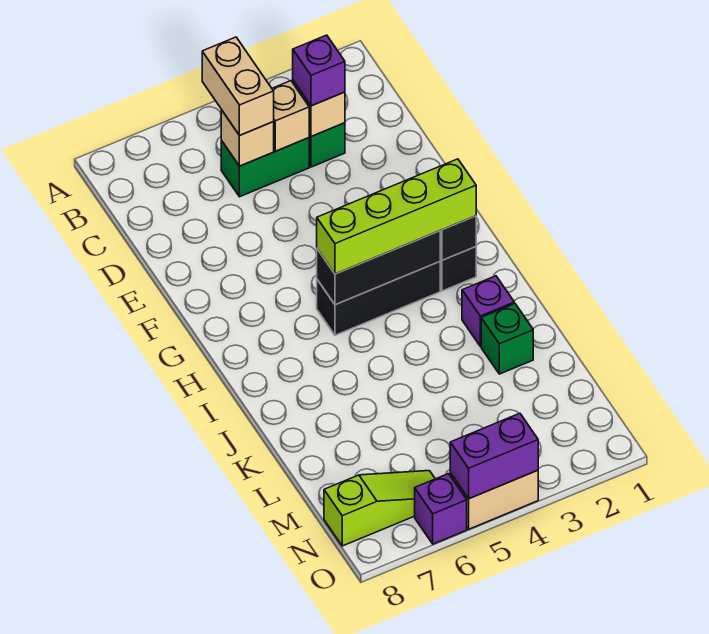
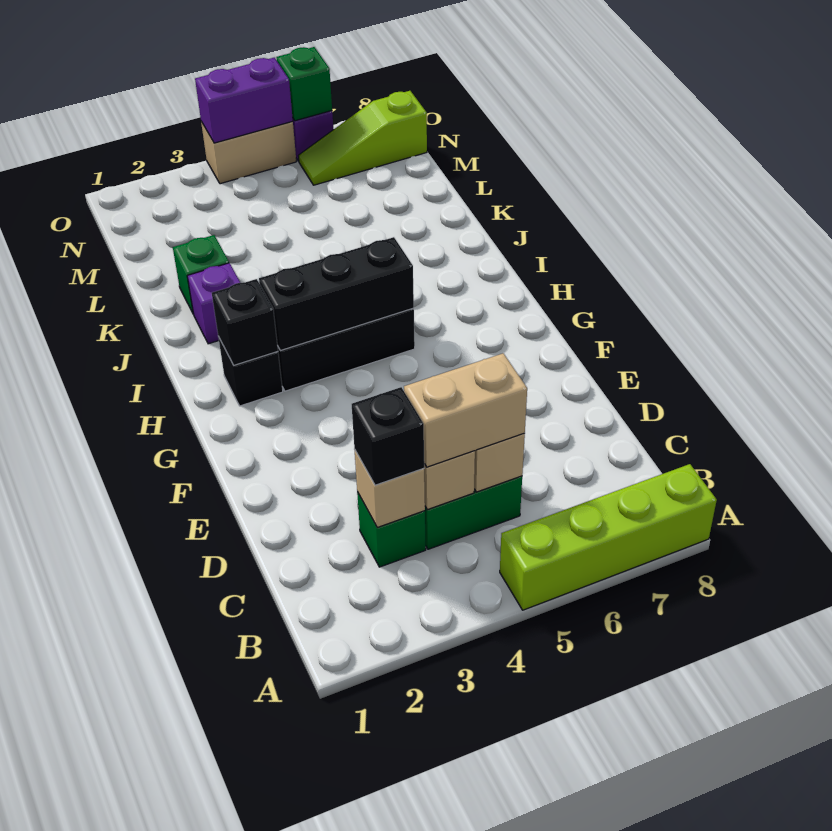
tan 1x2 brick [202,37,274,136] -> tan 1x2 brick turned to [404,353,527,467]
purple 1x1 brick [293,35,345,106] -> black 1x1 brick [352,387,424,485]
lime 1x4 brick [317,159,476,274] -> lime 1x4 brick moved to [500,464,717,610]
none -> green 1x1 brick [276,47,332,121]

